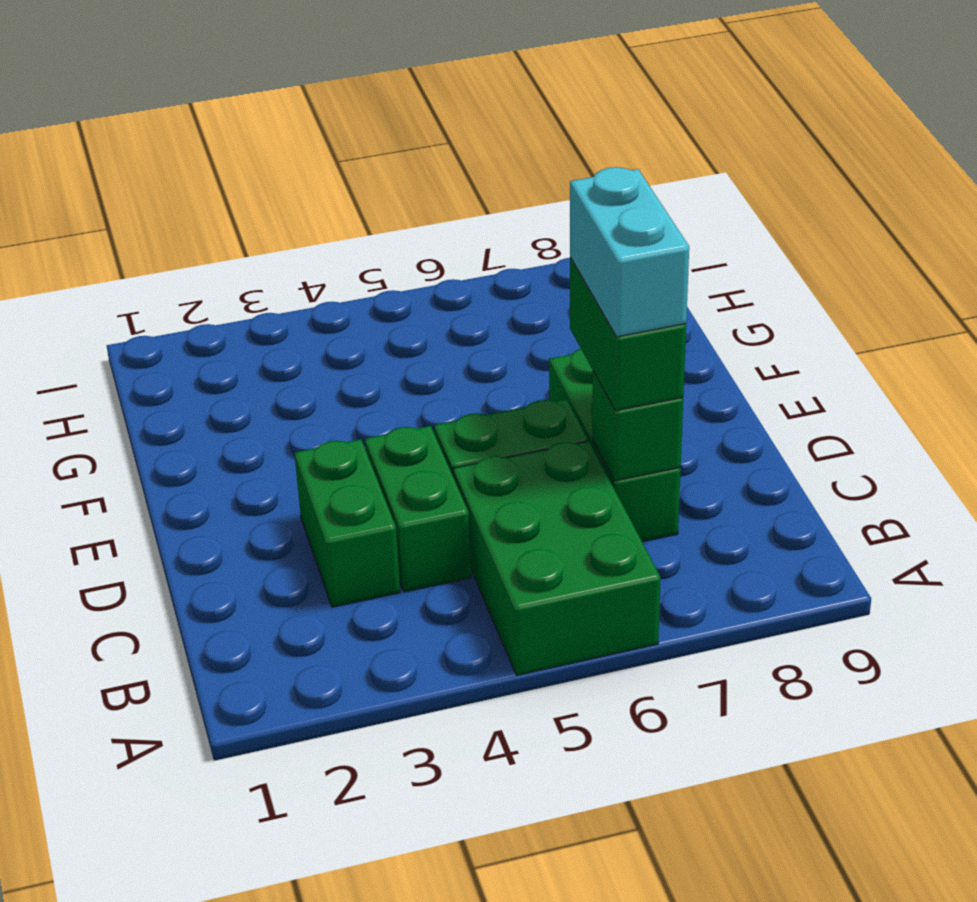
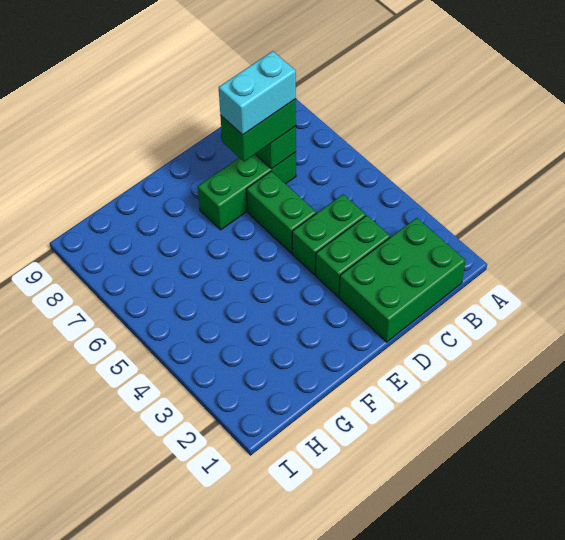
green 2x3 brick [453,441,661,675] -> green 2x3 brick moved to [339,218,466,342]

